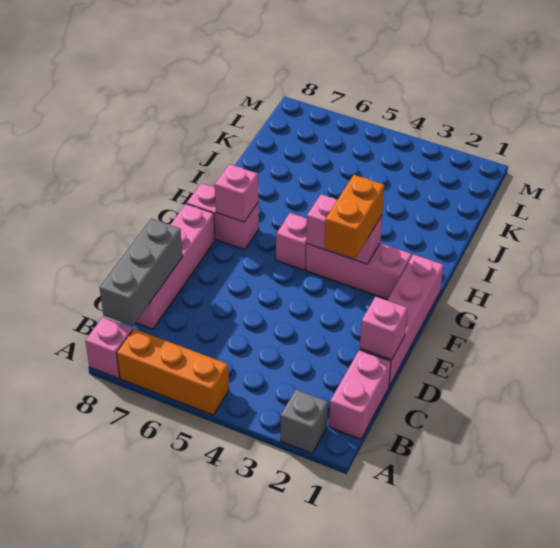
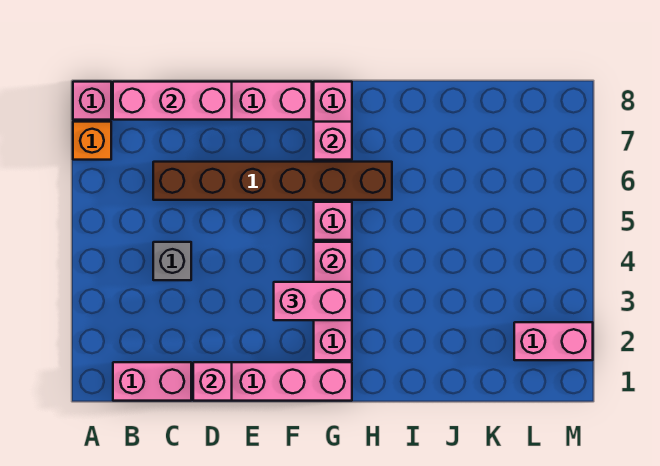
grey 1x1 brick [281,390,328,453] -> grey 1x1 brick moved to [153,242,191,280]
orange 1x3 brick [117,329,229,415] -> orange 1x1 brick [73,122,111,160]
grey 1x3 brick [100,219,183,326] -> pink 1x3 brick [113,82,232,120]
none -> brown 1x6 brick [153,162,392,200]
orange 1x2 brick [325,175,384,259] -> pink 1x2 brick [274,282,352,320]
none -> pink 1x2 brick [514,322,593,360]

